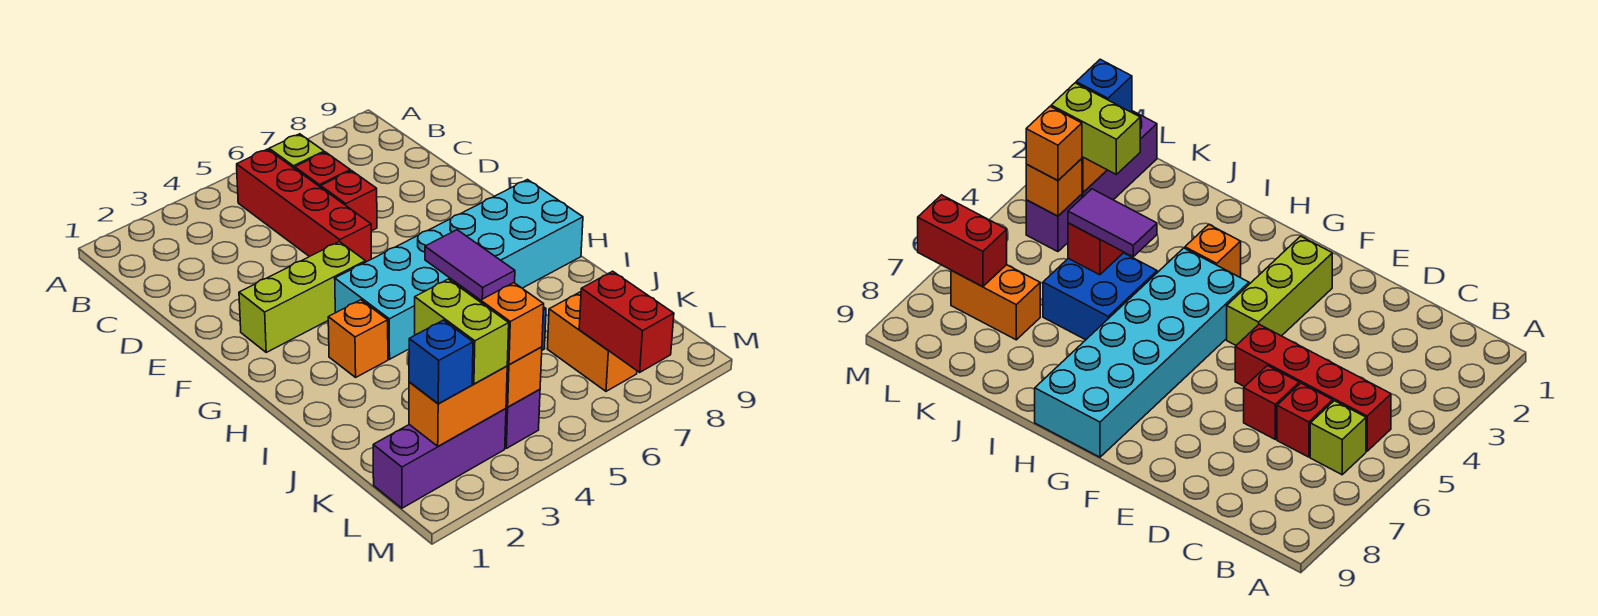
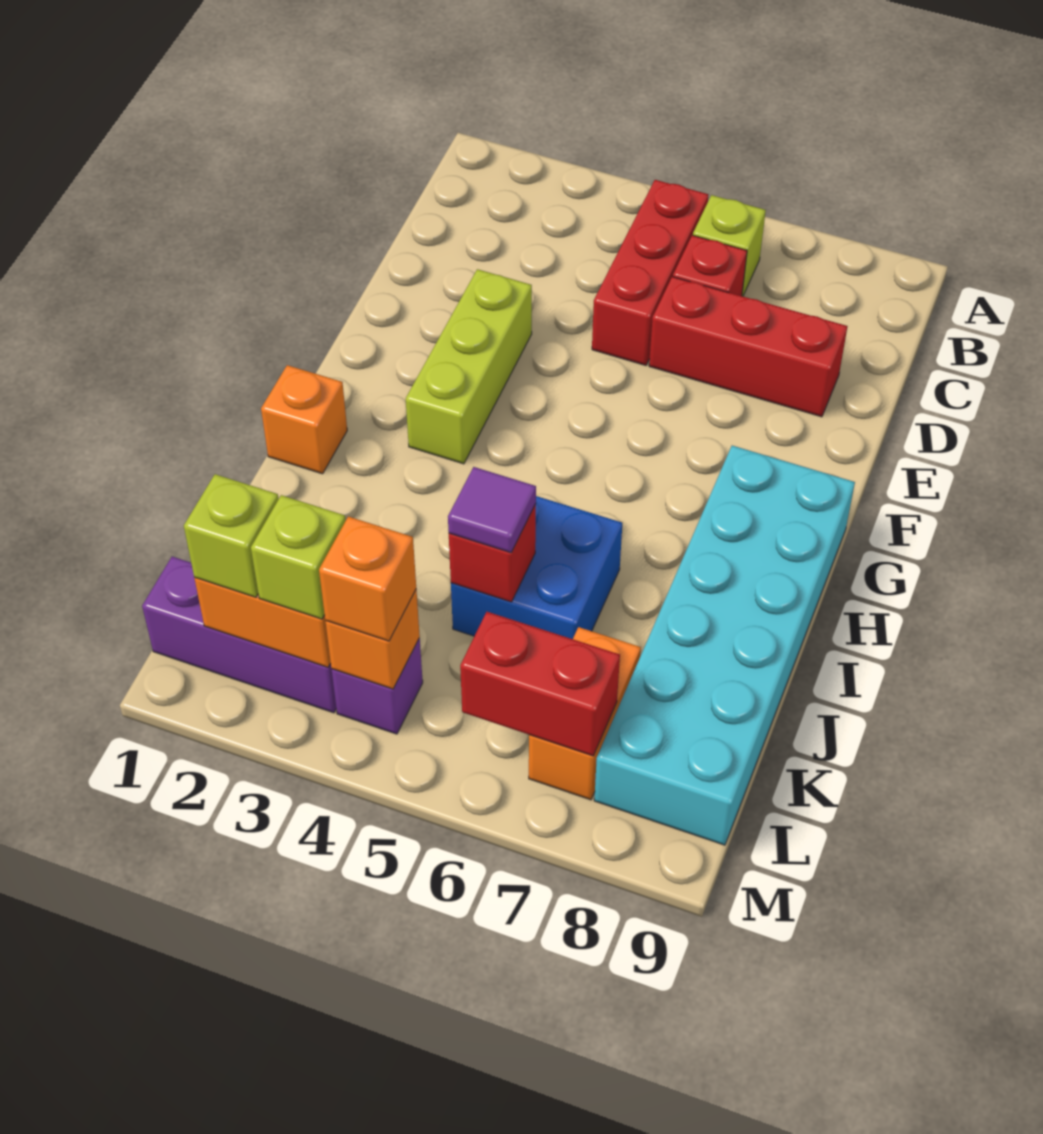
red 1x4 brick [237,149,371,262] -> red 1x3 brick [592,180,708,365]
red 1x1 brick [321,171,377,231] -> red 1x3 brick [649,277,848,417]
lime 1x3 brick [239,242,365,352] -> lime 1x3 brick turned to [406,269,532,464]
cyan 2x6 brick [335,180,583,359] -> cyan 2x6 brick turned to [594,446,855,845]
orange 1x1 brick [328,300,388,377] -> orange 1x1 brick moved to [261,365,347,474]
purple 1x2 tile [425,230,515,300] -> purple 1x1 tile [448,467,536,553]
lime 1x2 brick [415,279,509,384] -> lime 1x1 brick [251,495,345,619]
blue 1x1 brick [409,320,473,404] -> lime 1x1 brick [184,474,278,597]
red 1x2 brick [579,271,674,372] -> red 1x2 brick turned to [460,612,620,756]

